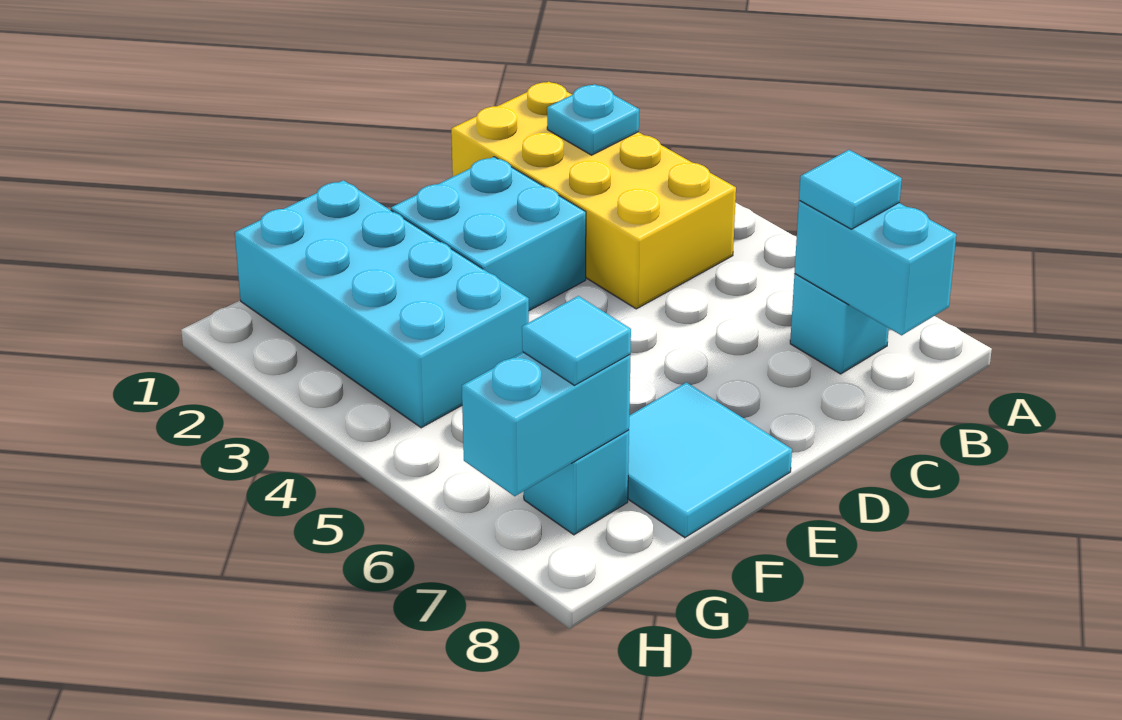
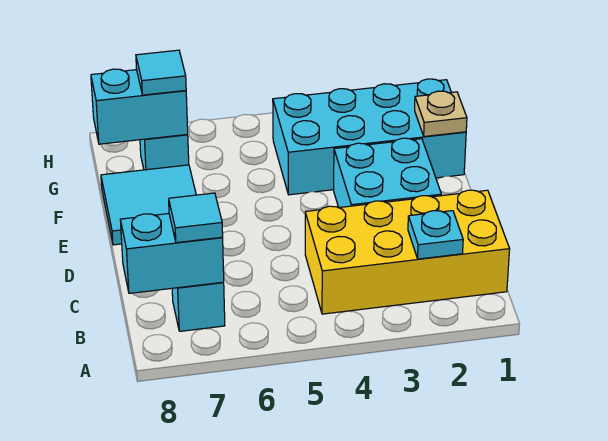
none -> tan 1x1 plate [415,91,467,137]
cyan 1x2 brick [462,352,630,496] -> cyan 1x2 brick turned to [91,69,188,144]

